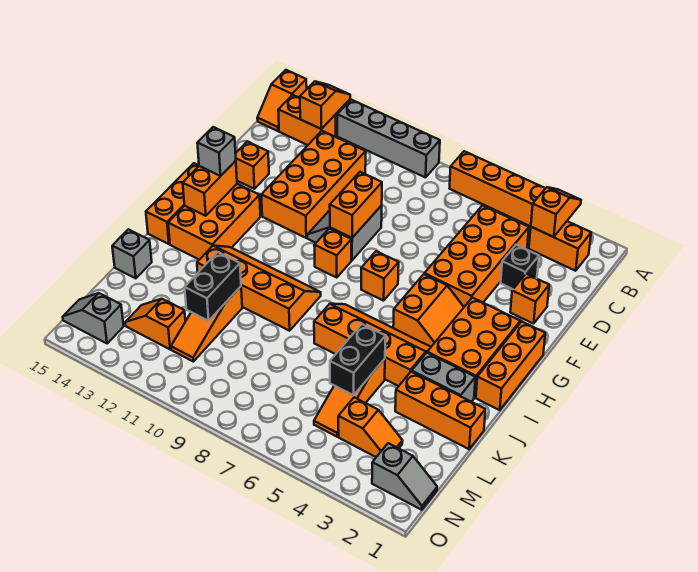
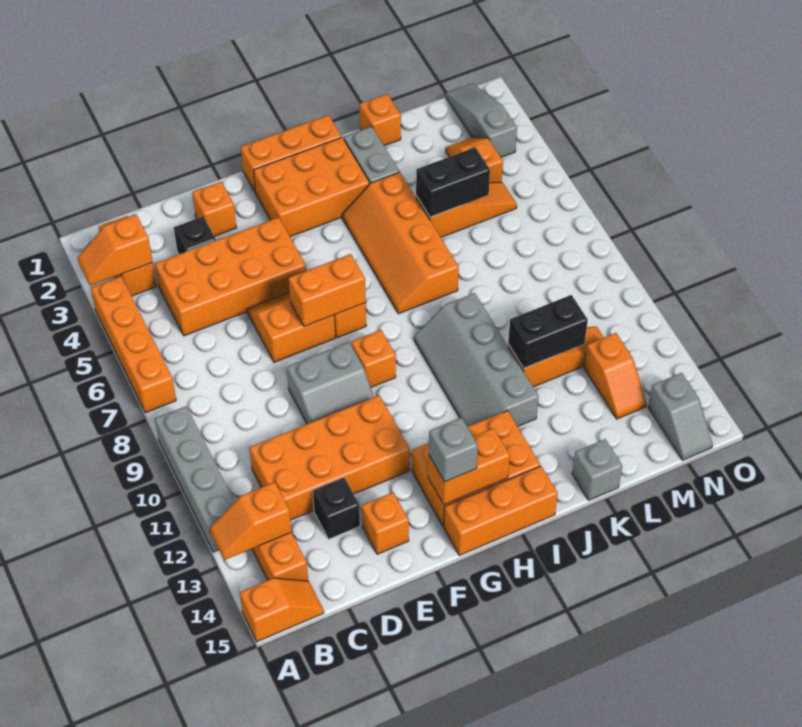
none -> black 1x1 brick [313,478,360,539]
orange 1x2 brick [330,172,382,238] -> orange 1x2 brick moved to [288,254,366,326]
orange 2x2 slope [393,274,464,347] -> orange 2x2 slope moved to [247,292,335,362]
orange 2x4 slope [197,246,321,331] -> grey 2x4 slope [414,293,539,427]
orange 1x3 brick [395,372,485,449] -> orange 1x1 brick [360,94,401,146]
grey 1x2 slope [372,443,437,510] -> grey 1x3 slope [446,83,517,157]

